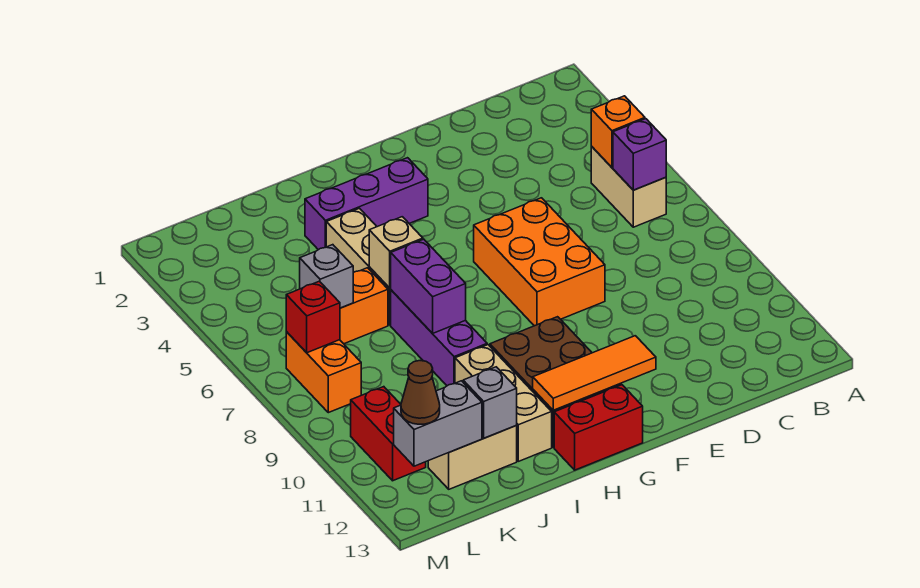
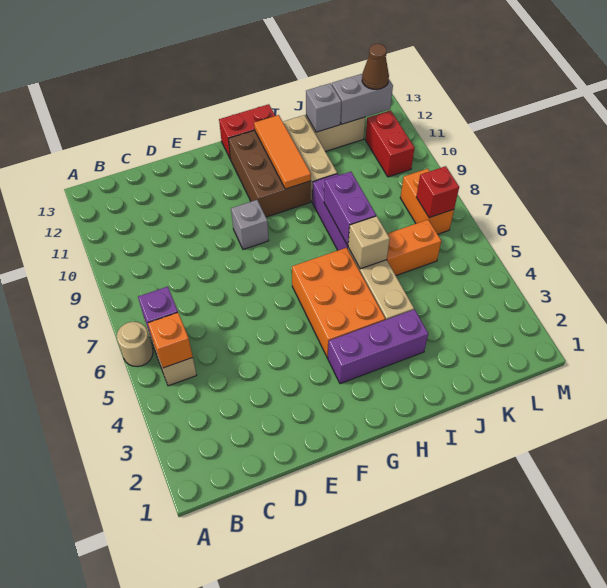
none -> tan 1x1 round brick [117,322,153,367]
orange 2x3 brick [474,198,605,326] -> orange 2x3 brick moved to [292,248,385,358]
orange 1x3 tile [533,336,656,410] -> orange 1x3 tile turned to [254,115,311,189]
grey 1x1 brick [300,245,353,308] -> grey 1x1 brick moved to [231,200,269,249]

